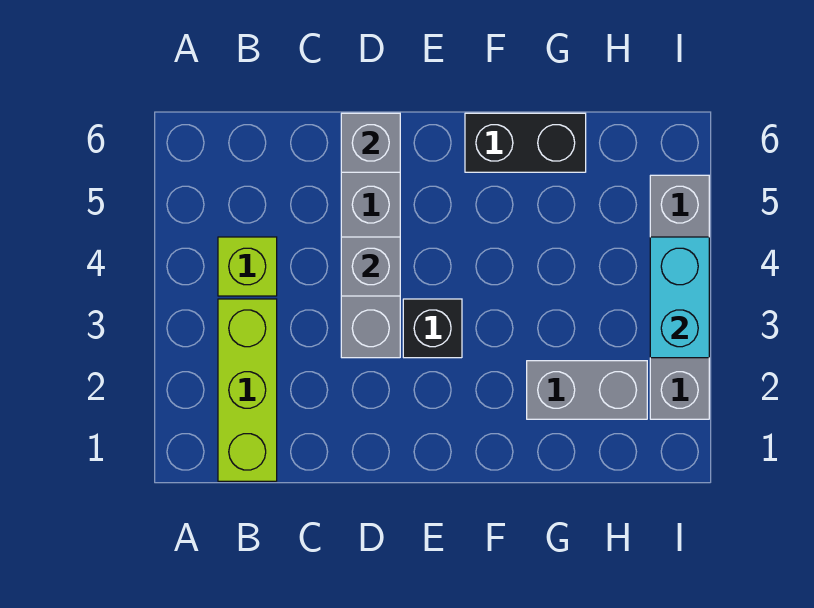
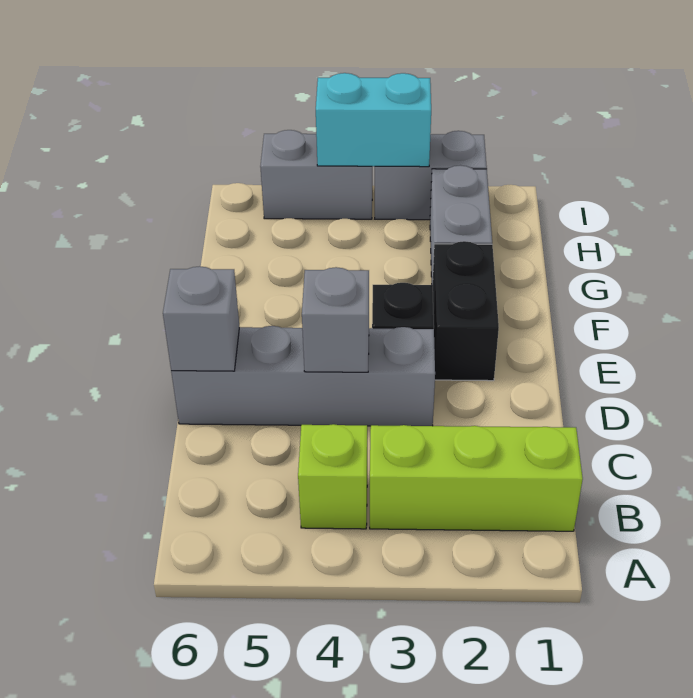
black 1x2 brick [465,113,586,172] -> black 1x2 brick moved to [433,241,499,381]

